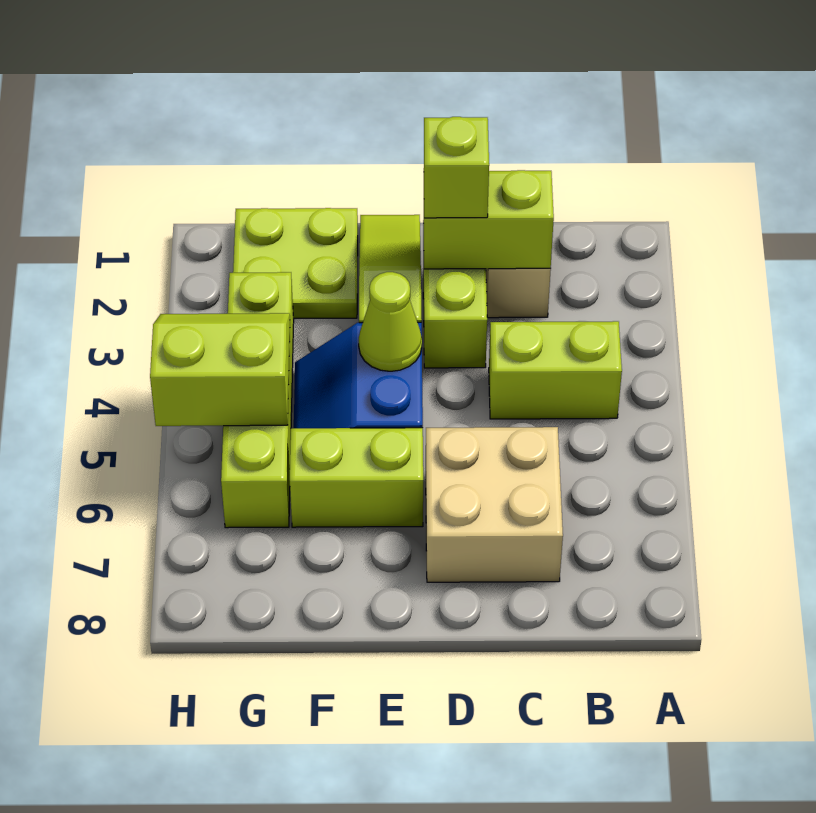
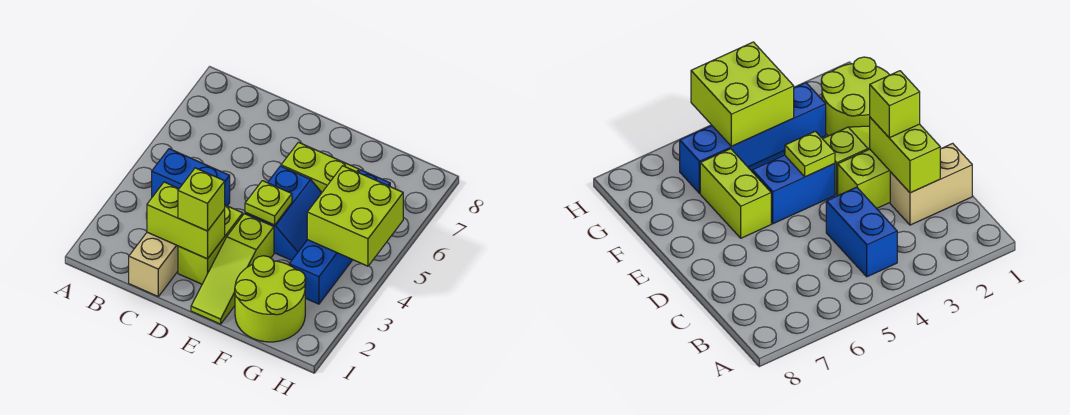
lime 1x2 brick [489,321,622,419] -> blue 1x2 brick [152,149,230,206]
tan 2x2 brick [426,427,563,582] -> none
lime 1x1 cone [359,272,422,371] -> lime 1x1 plate [245,181,292,225]
lime 2x2 plate [233,208,358,318] -> lime 2x2 round brick [235,256,306,342]
lime 1x4 brick [221,272,294,528] -> blue 1x4 brick [289,170,390,304]
lime 2x2 slope [150,313,290,426] -> lime 2x2 brick [307,166,403,266]

